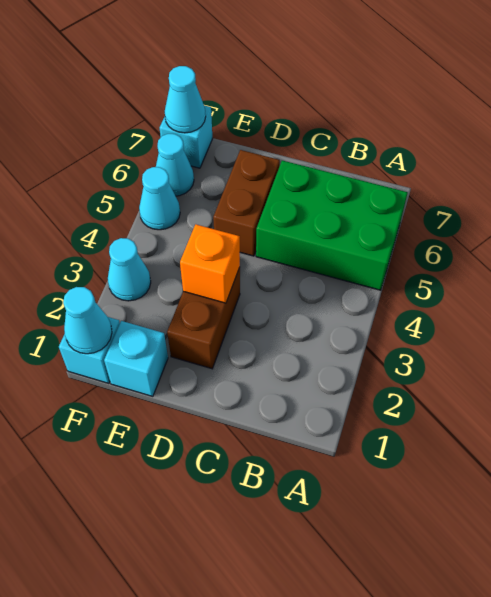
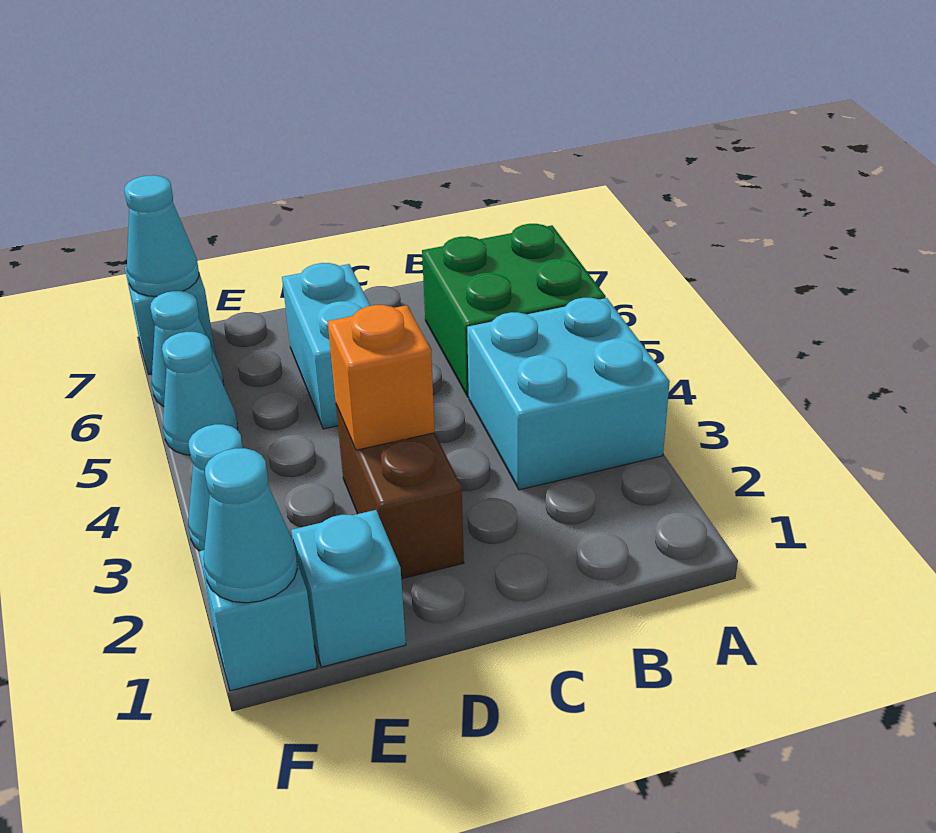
none -> cyan 2x2 brick [467,298,670,490]
green 2x3 brick [256,160,408,290] -> green 2x2 brick [422,224,606,397]
brown 1x2 brick [213,150,280,256] -> cyan 1x2 brick [282,263,370,429]

